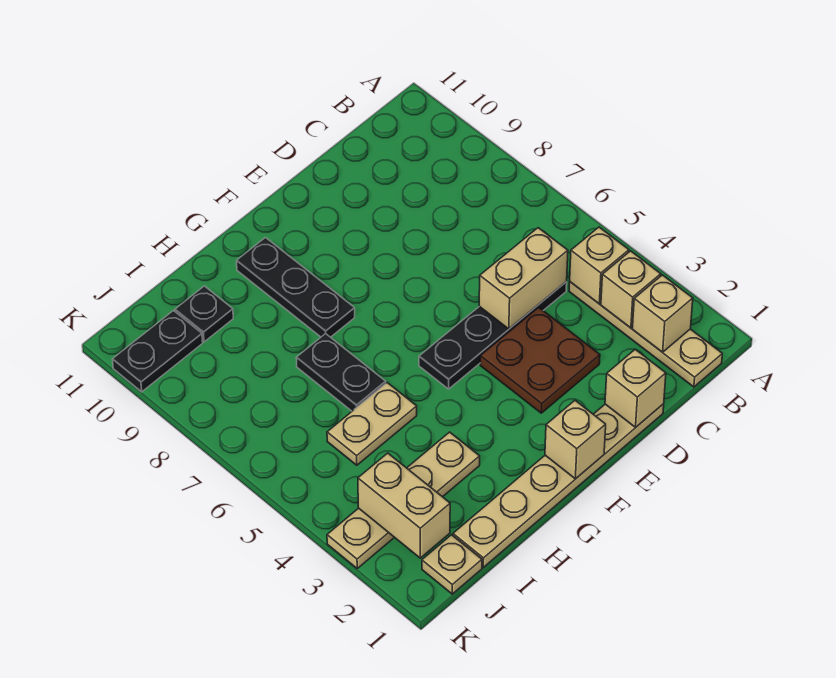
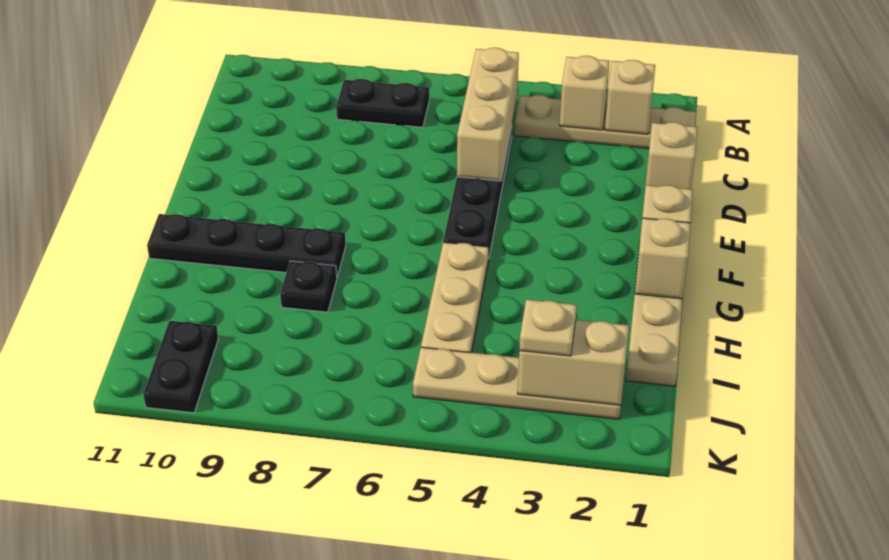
tan 1x1 brick [570,227,629,304] -> tan 1x1 brick moved to [635,218,690,299]
tan 1x2 brick [479,228,568,329] -> tan 1x3 brick [457,48,519,181]
brown 2x2 plate [480,307,600,413] -> none
black 1x3 plate [237,238,355,337] -> black 1x4 plate [147,214,346,277]
tan 1x4 plate [327,432,480,568] -> tan 1x4 plate turned to [413,347,621,419]
tan 1x2 plate [327,383,417,465] -> tan 1x3 plate [421,242,489,353]
black 1x2 plate [296,334,386,411] -> black 1x2 plate moved to [336,79,429,127]
black 1x1 plate [175,286,233,342] -> black 1x1 plate moved to [280,261,337,312]
tan 1x1 plate [422,535,482,594] -> tan 1x1 plate moved to [519,300,577,356]

